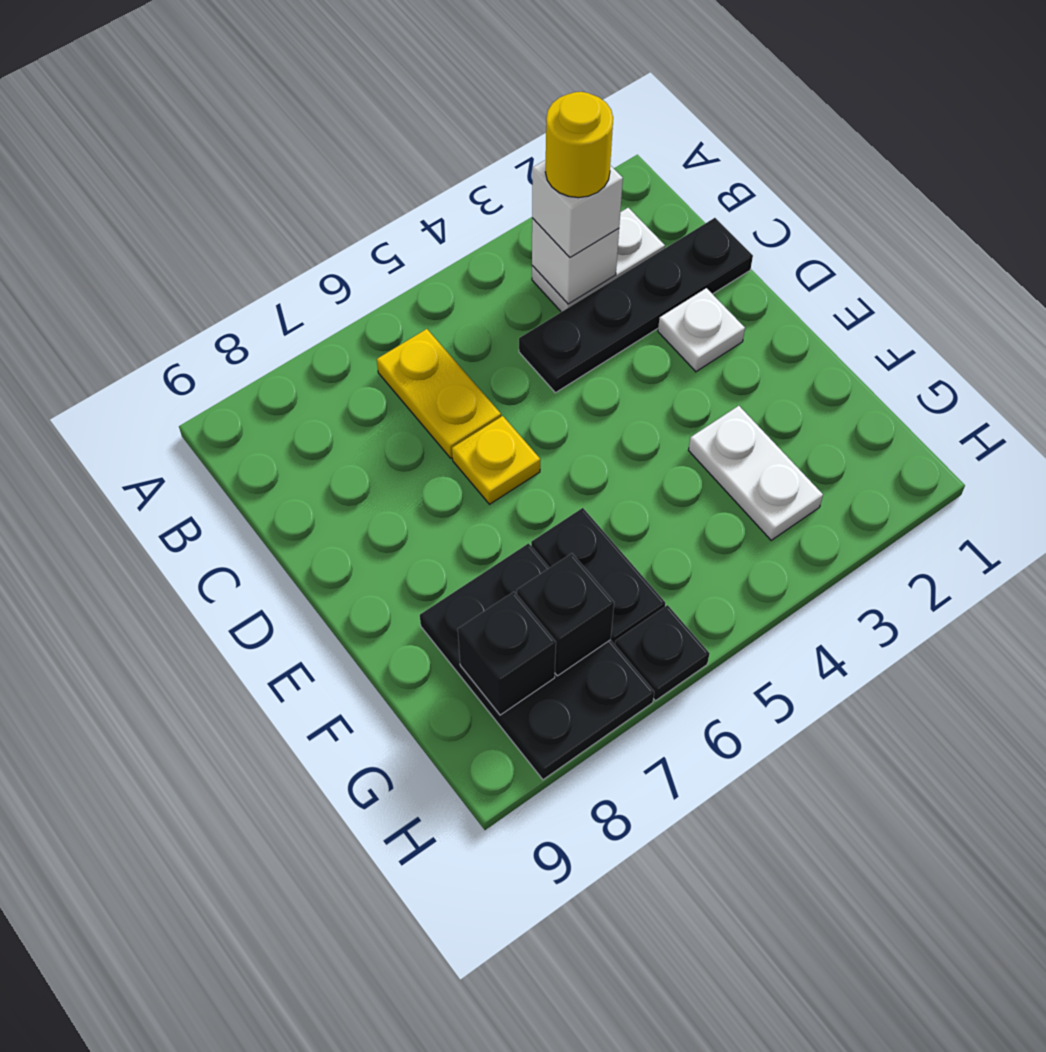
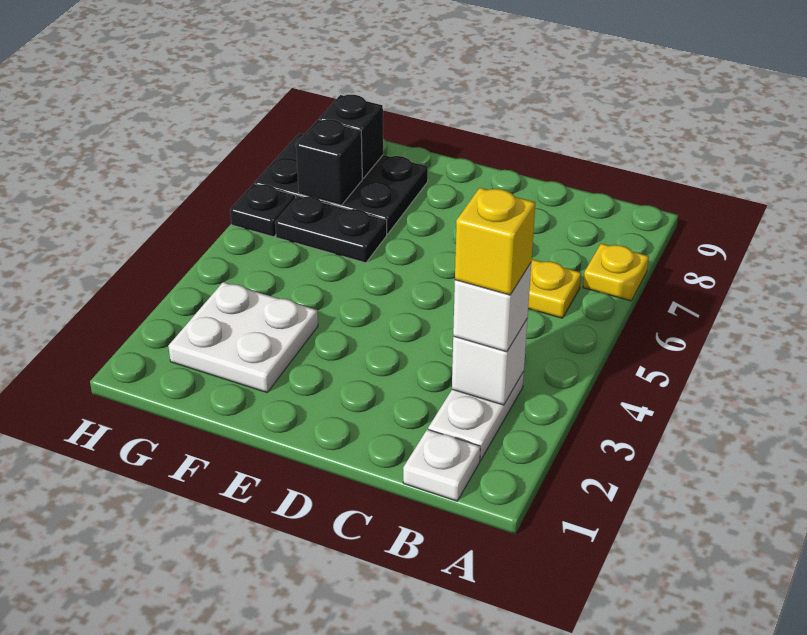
yellow 1x1 round brick [546,92,613,198] -> yellow 1x1 brick [455,188,536,295]
black 1x4 plate [519,218,753,393] -> none
white 1x1 plate [658,288,745,372] -> white 1x1 plate moved to [403,429,480,501]
yellow 1x1 plate [452,416,540,504] -> yellow 1x1 plate moved to [583,243,649,301]
white 1x2 plate [688,406,823,540] -> white 2x2 plate [168,282,318,392]

